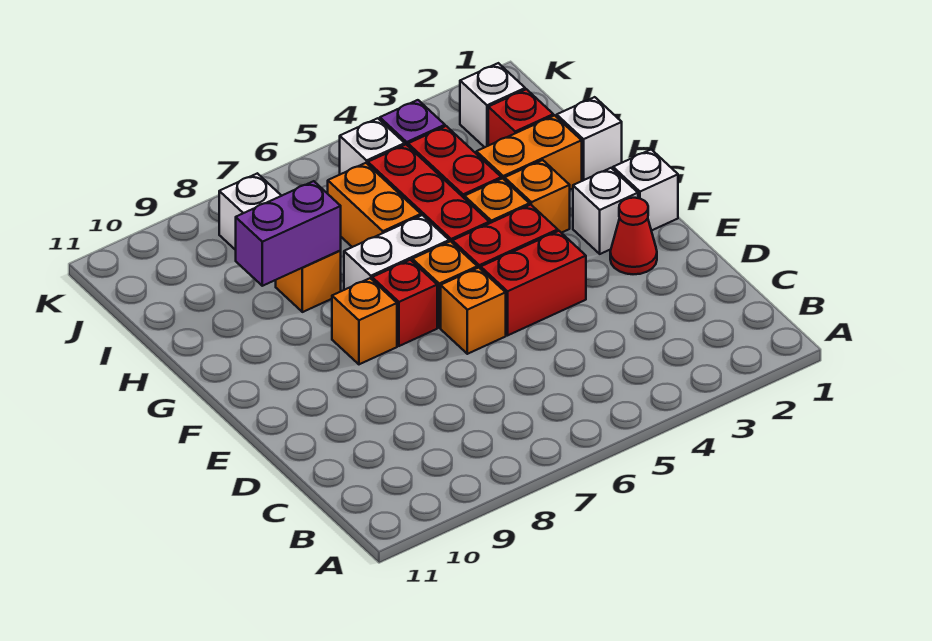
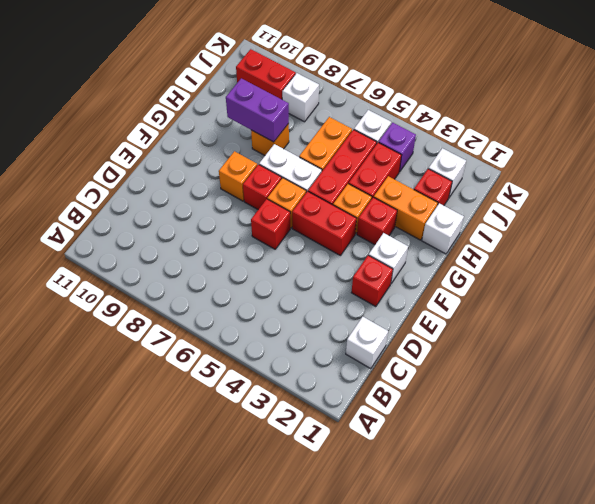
red 1x1 cone [610,198,657,274] -> red 1x1 brick [351,255,393,307]
red 1x2 brick [481,231,586,335] -> red 1x2 brick moved to [236,49,296,99]
orange 1x1 brick [441,268,506,354] -> red 1x1 brick [251,199,290,249]
white 1x1 brick [613,150,678,231] -> white 1x1 brick moved to [346,317,388,369]
orange 1x1 brick [505,160,570,233] -> red 1x1 brick [357,197,397,245]

